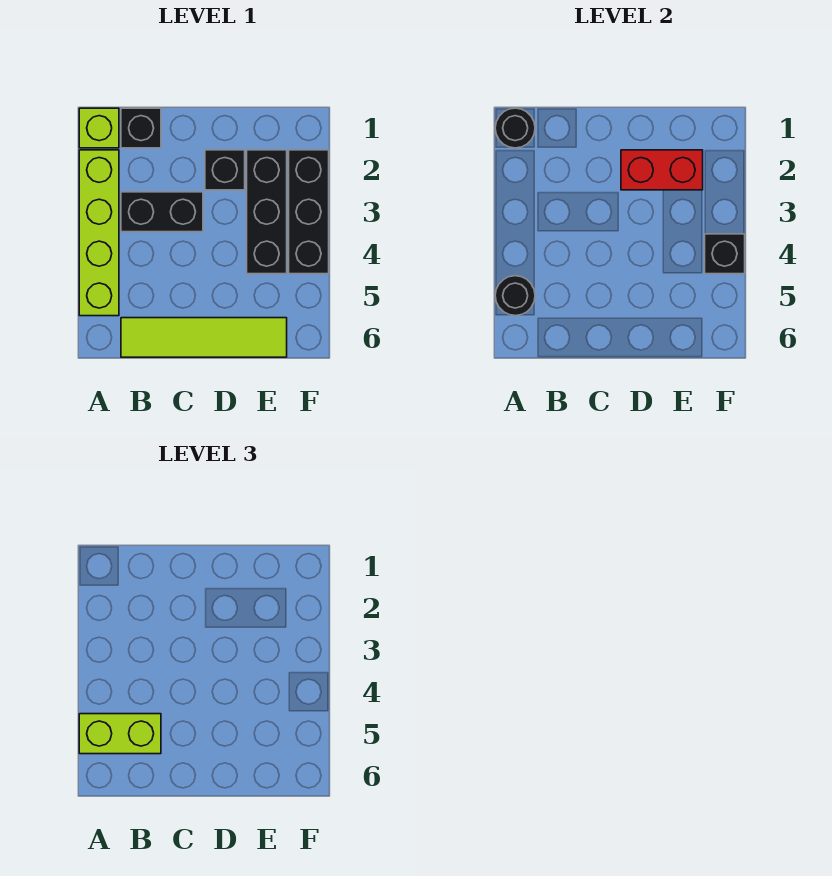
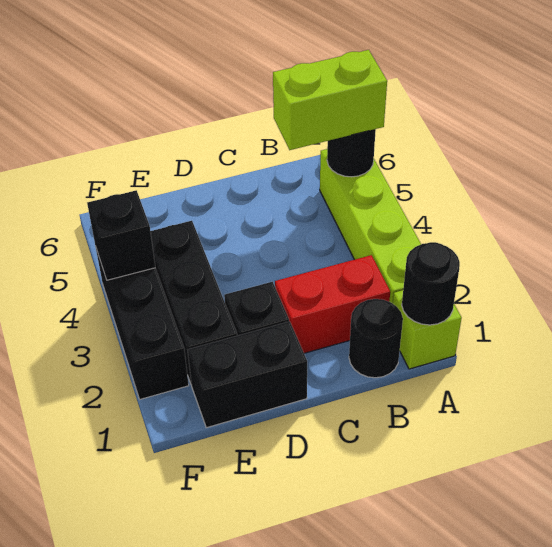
black 1x1 brick [121,108,161,148] -> black 1x1 round brick [349,299,403,378]
black 1x2 brick [121,192,203,232] -> black 1x2 brick moved to [188,321,307,428]
lime 1x4 tile [121,318,287,357] -> none
red 1x2 brick [621,150,703,190] -> red 1x2 brick moved to [275,255,390,353]

